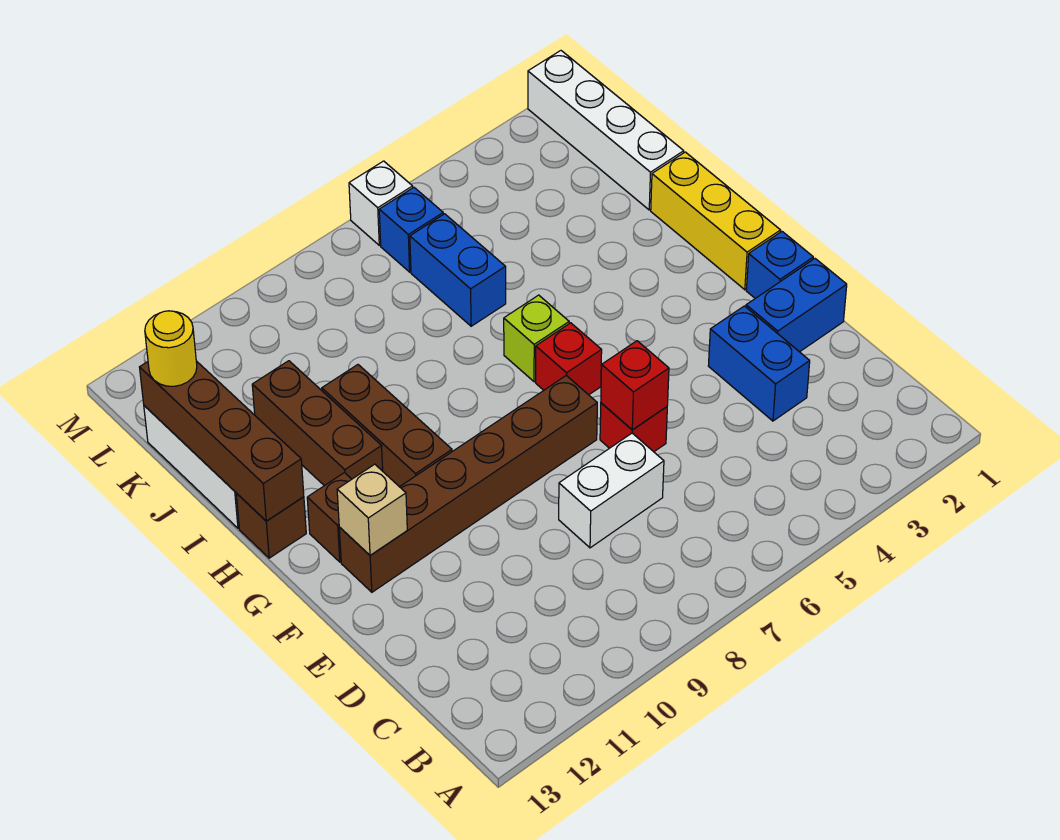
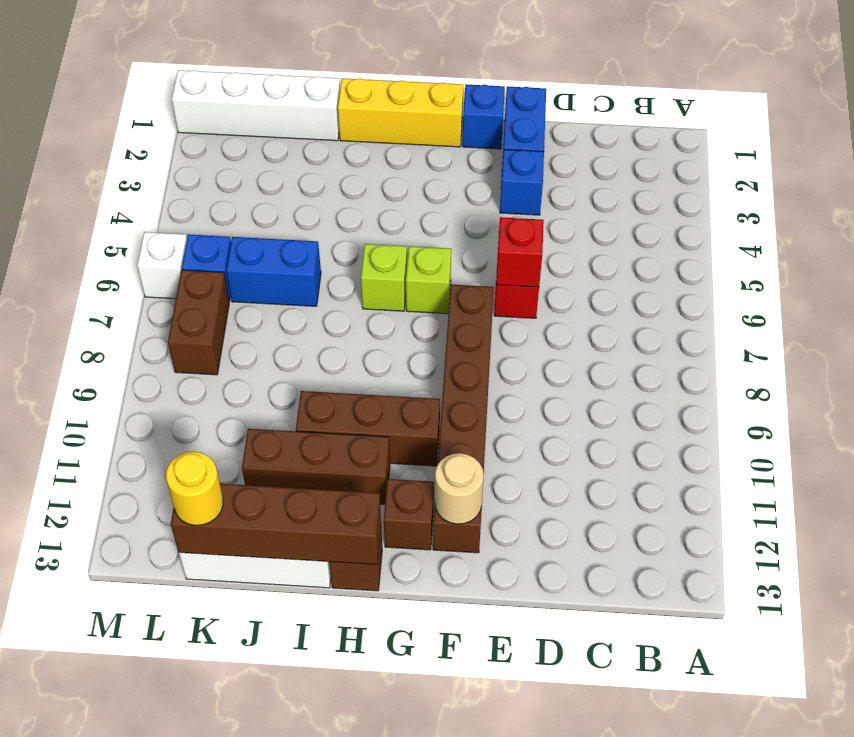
blue 1x2 brick [708,306,810,421] -> blue 1x1 brick [500,149,544,215]
white 1x2 brick [559,433,664,548] -> none
tan 1x1 brick [337,464,407,555] -> tan 1x1 round brick [435,453,484,524]
red 1x1 brick [536,323,602,395] -> lime 1x1 brick [406,246,451,314]
none -> brown 1x2 brick [168,270,229,375]

